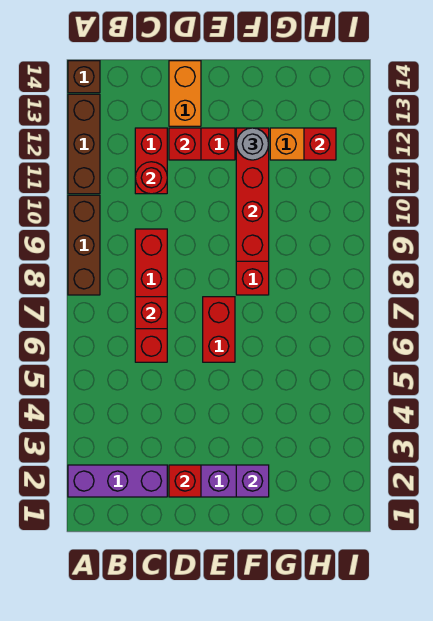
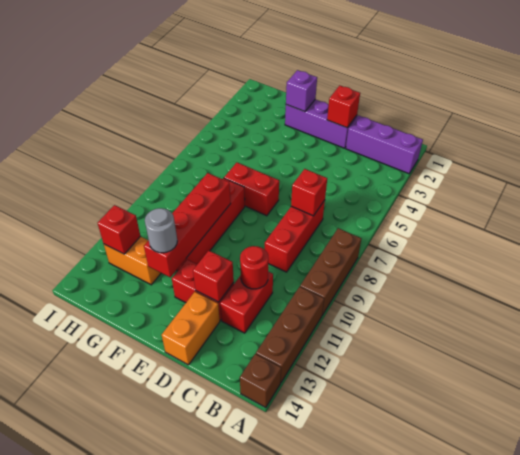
red 1x4 brick [135,229,167,362] -> red 1x3 brick [265,200,325,272]
red 1x2 brick [203,297,235,362] -> red 1x2 brick turned to [224,163,279,216]

